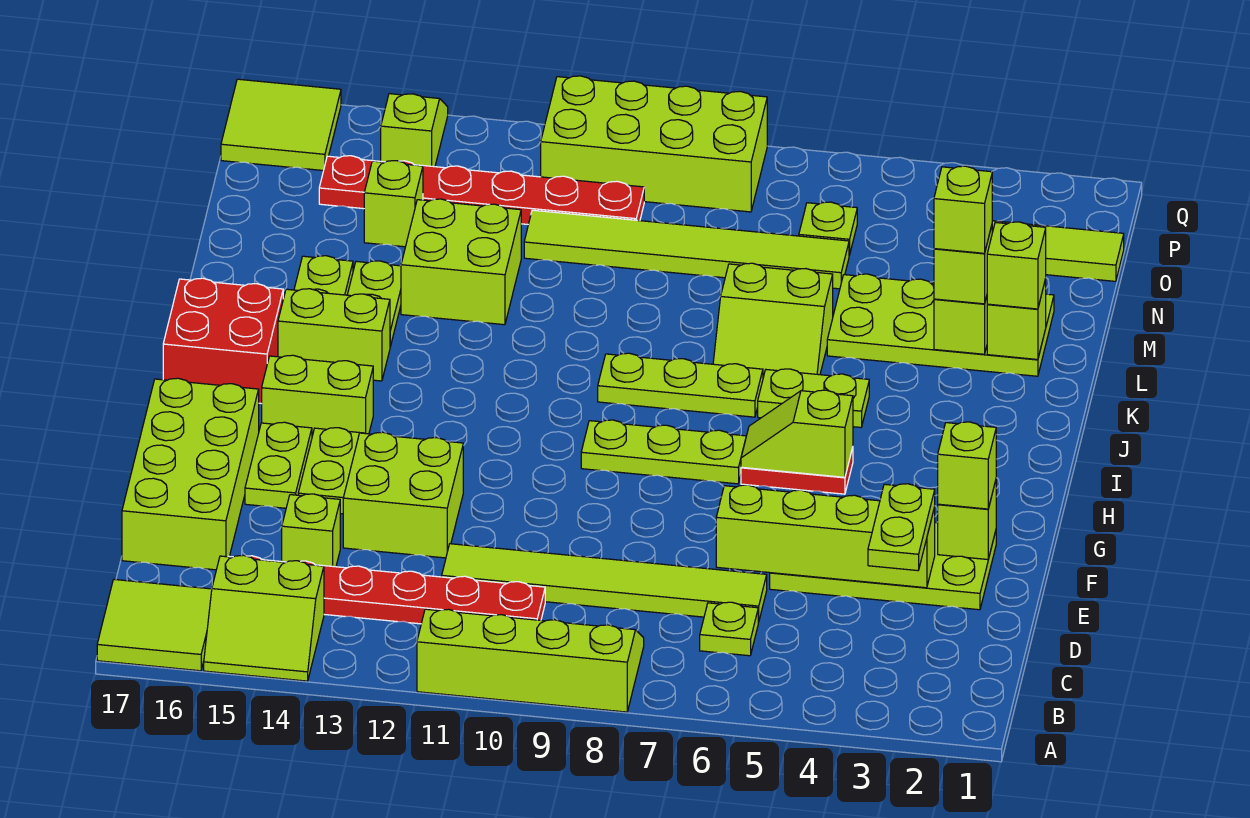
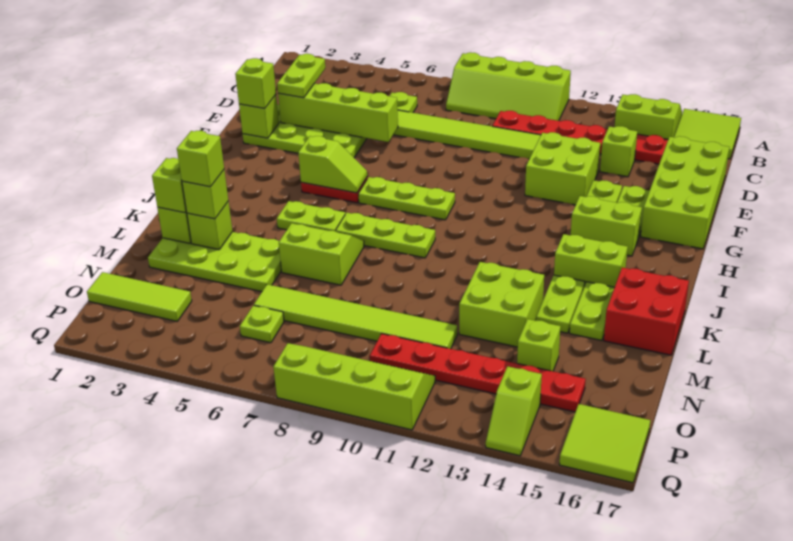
red 2x2 brick [163,278,283,404] -> red 2x2 brick moved to [604,267,689,355]
lime 2x4 brick [541,76,767,212] -> lime 2x4 slope [273,343,435,430]

